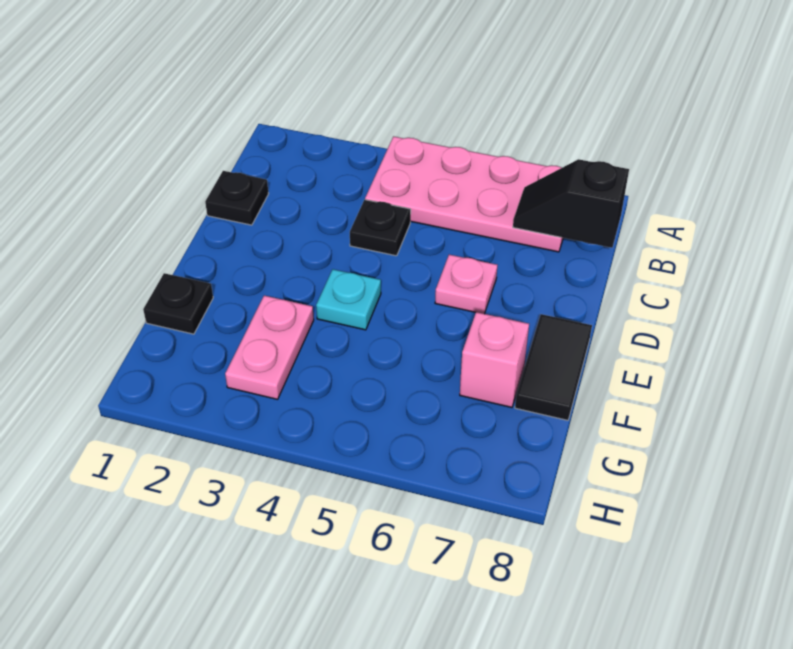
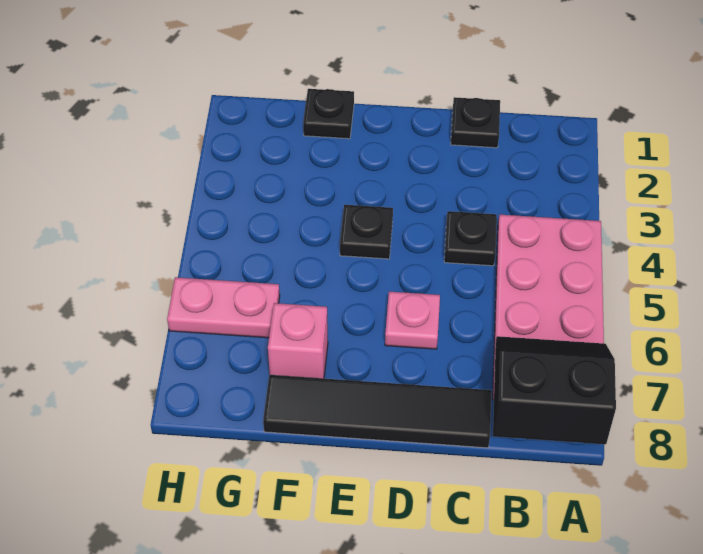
black 1x2 slope [513,159,629,248] -> black 2x2 slope [493,336,616,444]
cyan 1x1 plate [316,269,381,330] -> black 1x1 plate [340,205,393,259]
black 1x2 tile [515,314,592,420] -> black 1x4 tile [263,375,491,448]
pink 1x2 plate [225,296,314,399] -> pink 1x2 plate moved to [167,277,280,338]

